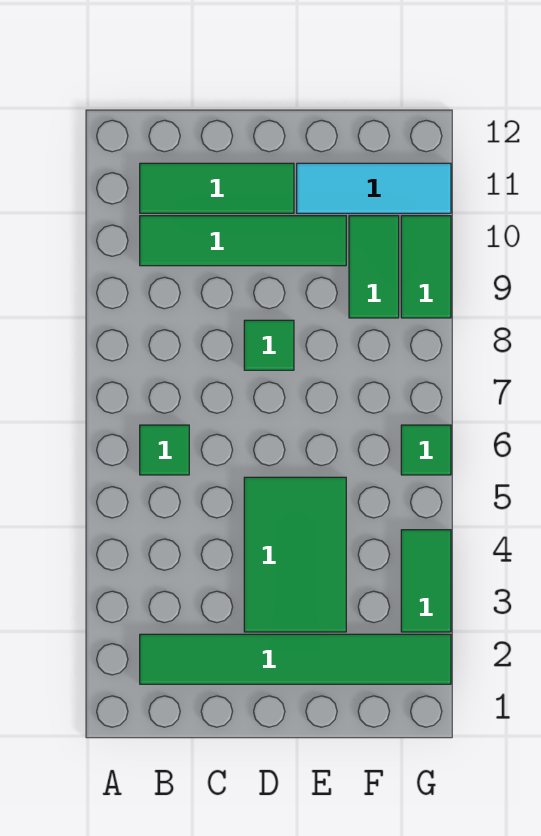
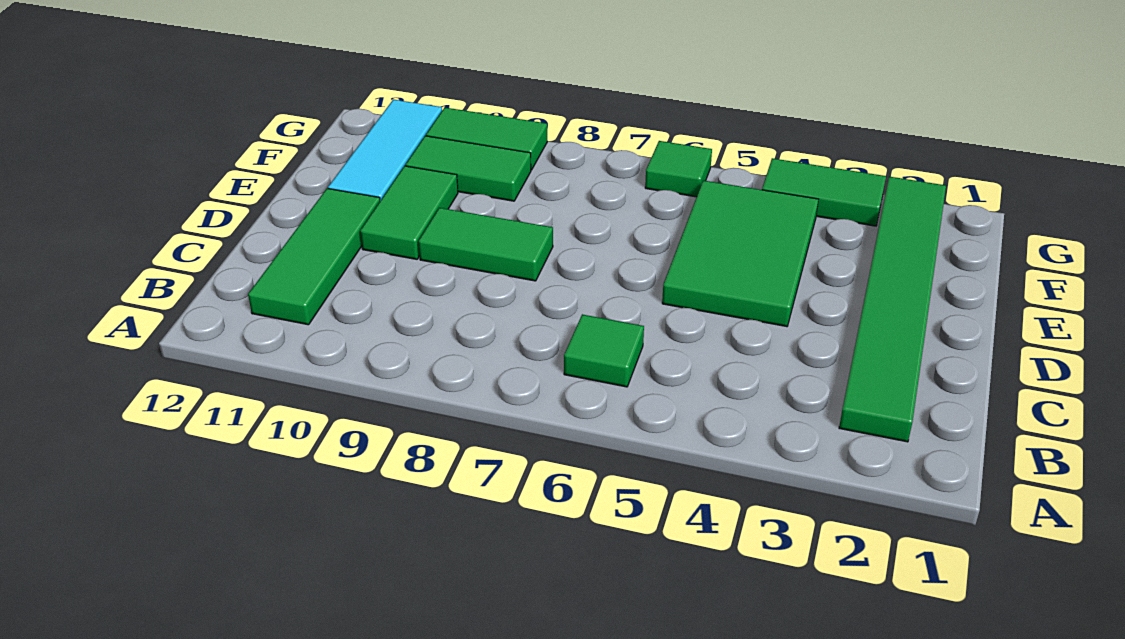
green 1x4 tile [140,216,346,266] -> green 1x2 tile [360,166,458,259]
green 2x3 tile [244,477,346,632] -> green 2x3 tile turned to [662,180,818,327]
green 1x1 tile [244,320,294,370] -> green 1x2 tile [419,208,553,281]

